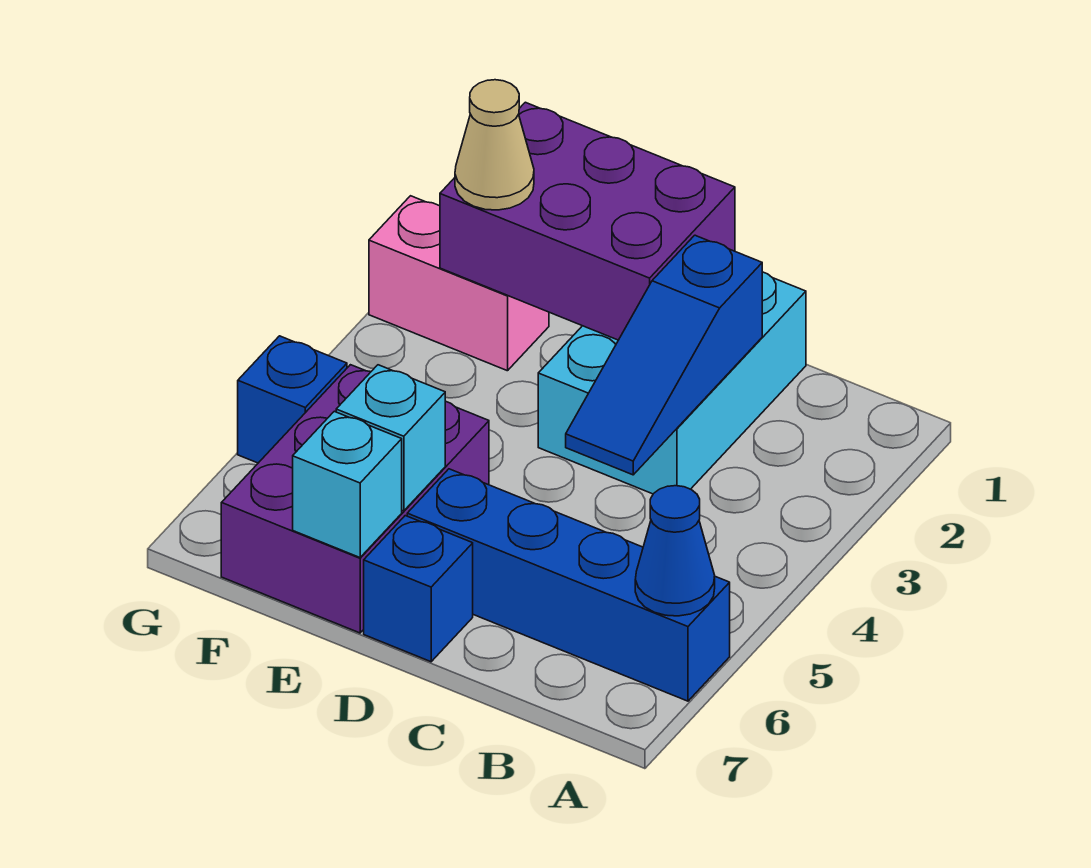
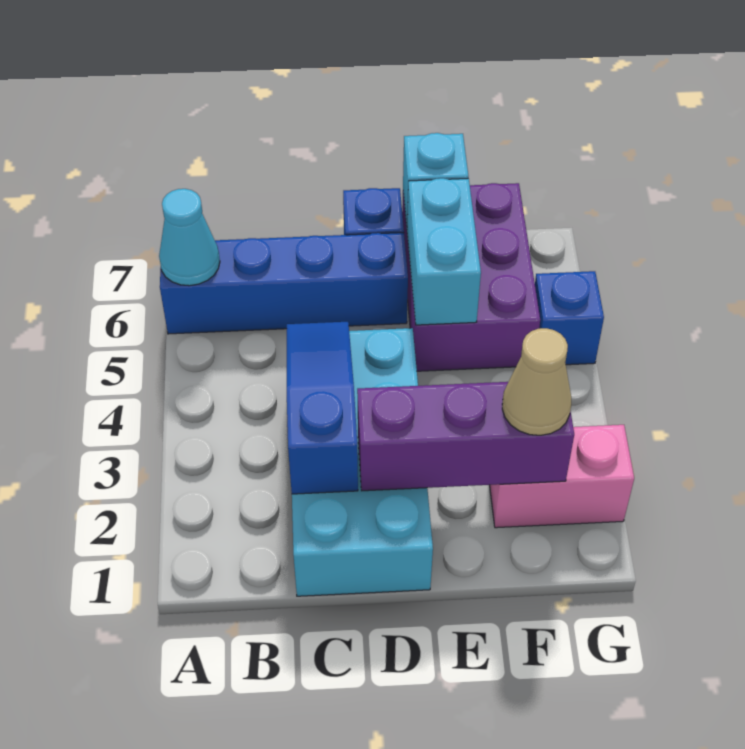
blue 1x1 cone [635,486,715,616] -> cyan 1x1 cone [159,189,220,286]
cyan 2x3 brick [538,272,806,494] -> cyan 2x4 brick [292,328,433,596]
purple 2x3 brick [440,102,735,340] -> purple 1x3 brick [357,382,574,491]
cyan 1x1 brick [336,365,445,511] -> cyan 1x2 brick [407,178,481,325]

